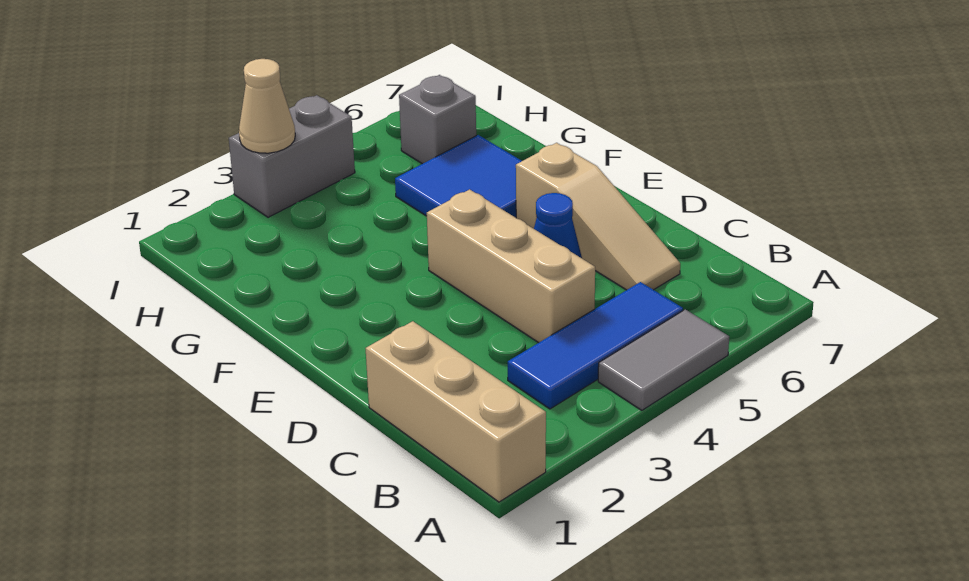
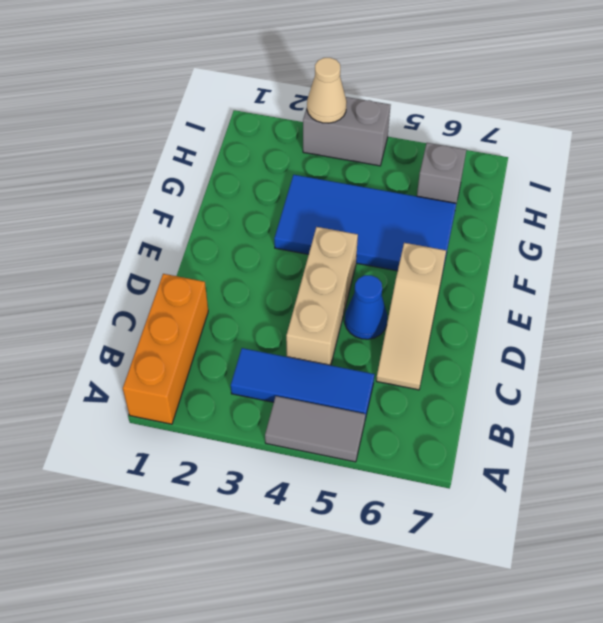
tan 1x3 brick [366,321,546,502] -> orange 1x3 brick [123,274,208,424]
blue 2x2 tile [395,135,521,218] -> blue 2x4 tile [274,175,456,271]

